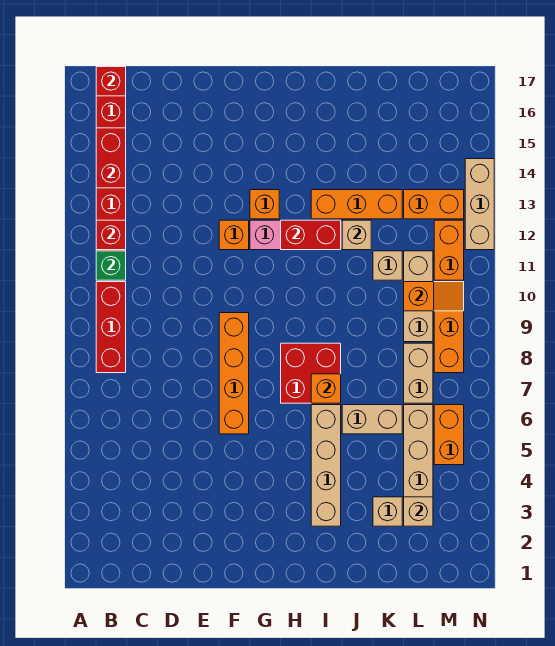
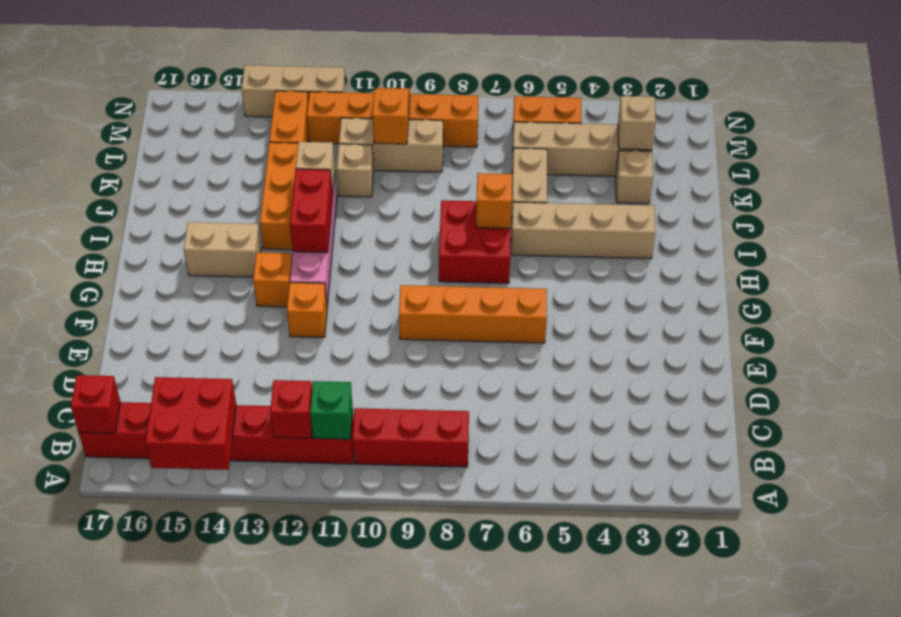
red 1x2 brick [96,128,126,188] -> red 2x2 brick [145,377,236,470]
tan 1x2 brick [404,343,433,403] -> tan 1x2 brick moved to [184,222,261,277]

